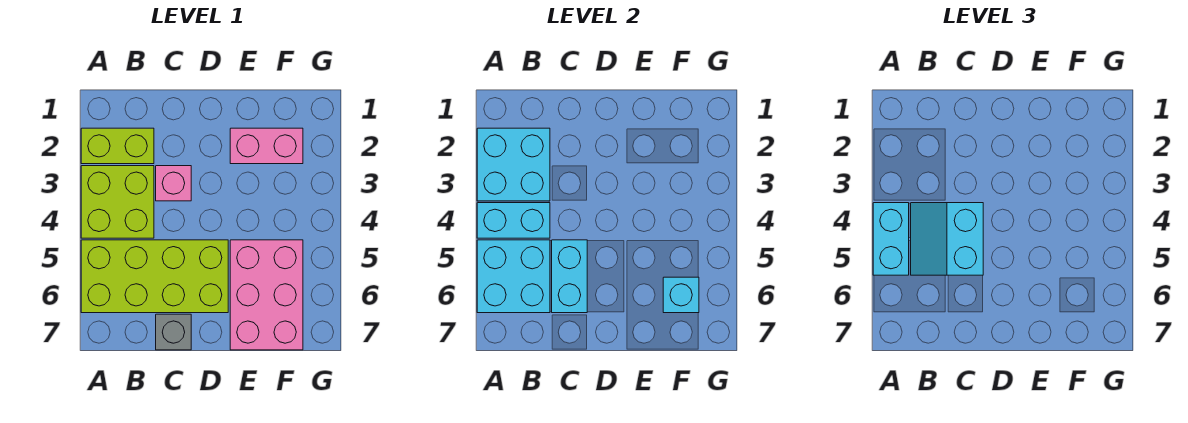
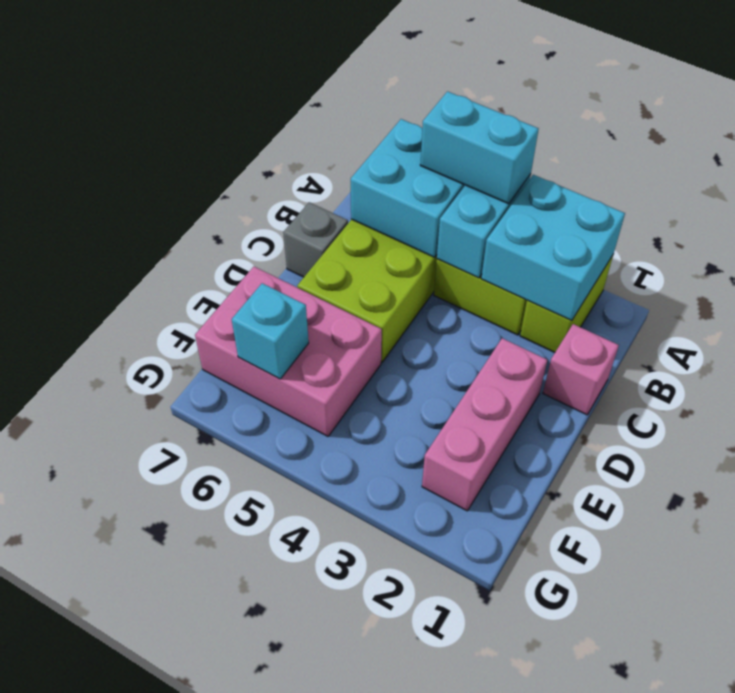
cyan 2x2 slope [911,203,983,275] -> none
pink 1x1 brick [156,166,191,201] -> pink 1x1 brick moved to [543,324,619,415]
cyan 1x2 brick [552,240,587,313] -> none
pink 1x2 brick [230,128,303,164] -> pink 1x3 brick [422,338,547,511]

